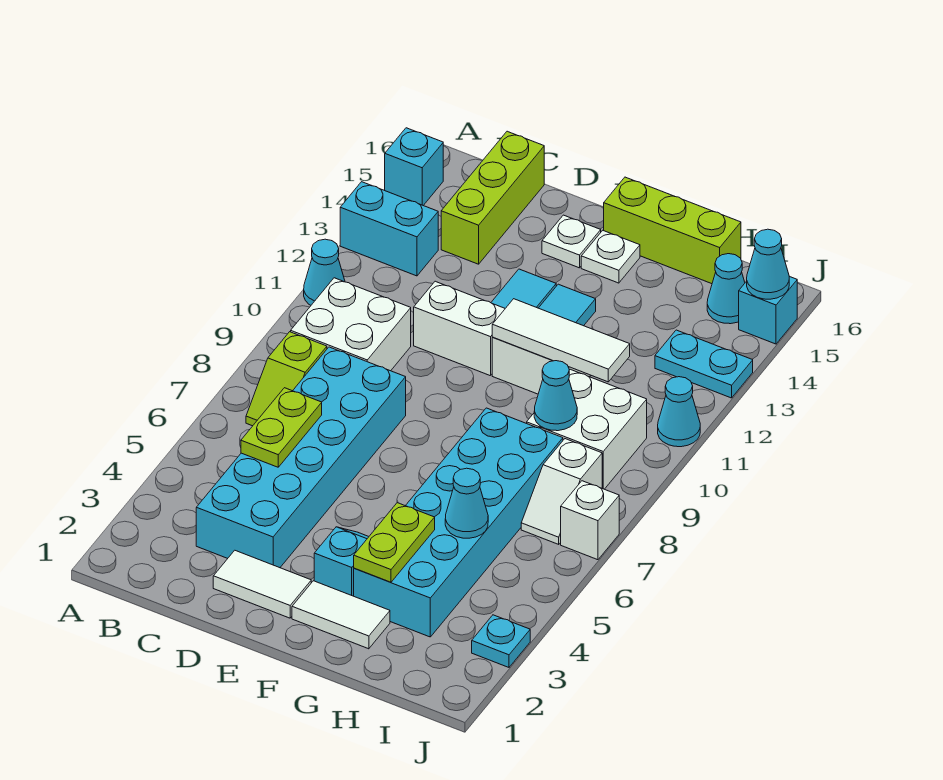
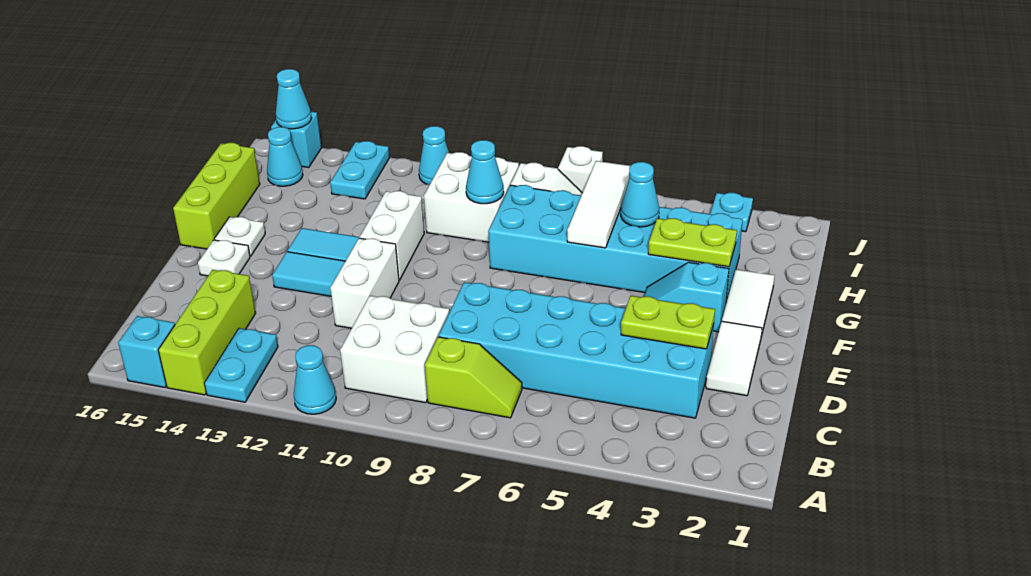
cyan 1x2 brick [340,182,438,276] -> cyan 1x2 plate [204,328,278,402]
lime 1x2 plate [241,388,322,467] -> lime 1x2 plate moved to [621,296,715,349]
lime 1x3 brick [441,131,544,264] -> lime 1x3 brick turned to [158,270,256,395]
white 1x3 tile [492,299,630,382] -> white 1x3 tile moved to [567,161,630,248]

